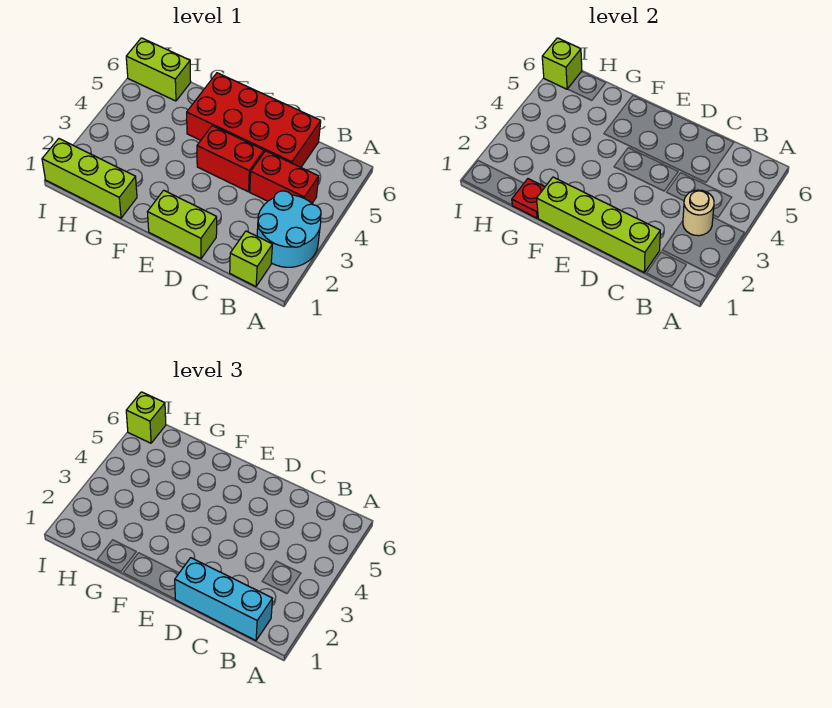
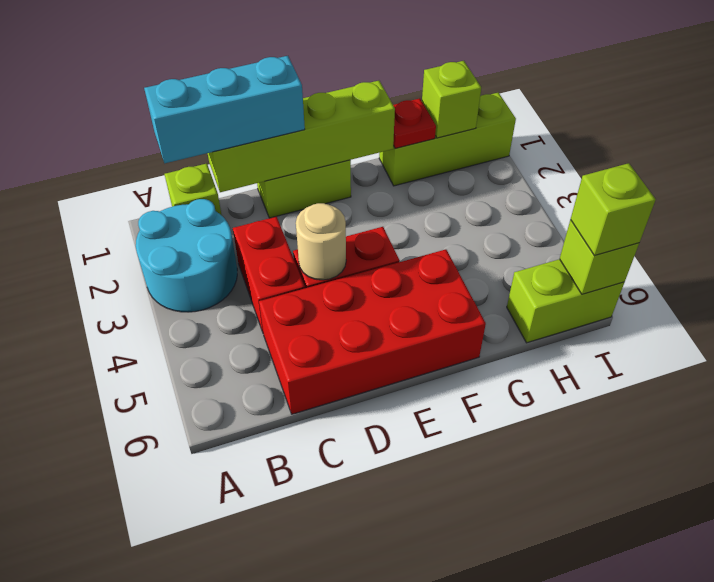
tan 1x1 round brick [683,190,714,236] -> tan 1x1 round brick moved to [296,203,346,280]
red 1x2 brick [250,151,319,203] -> red 1x2 brick turned to [233,217,305,332]
none -> lime 1x1 brick [422,61,481,138]

